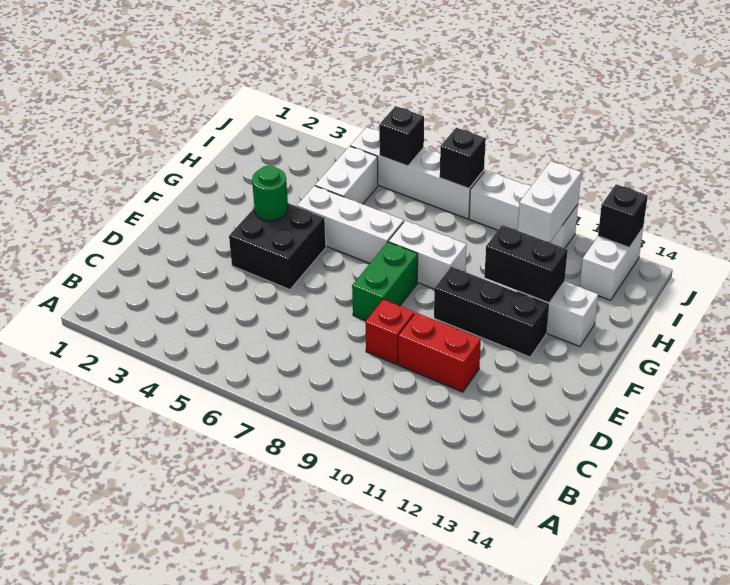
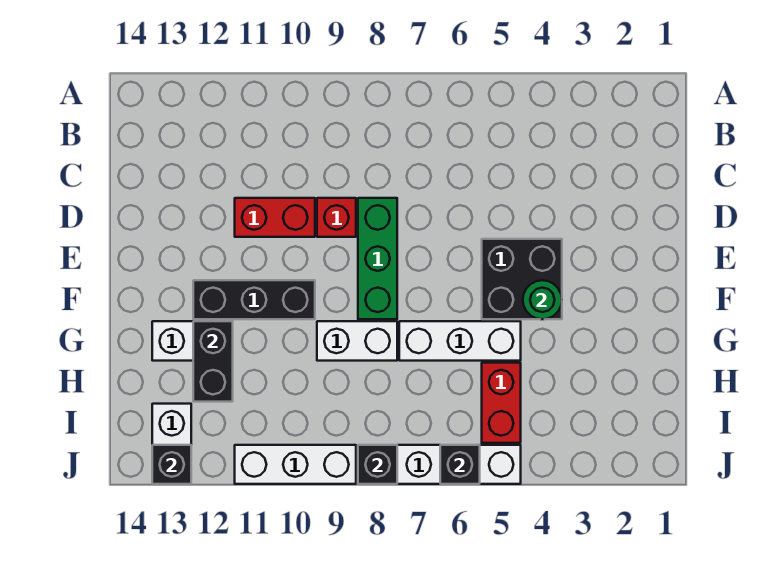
green 1x2 brick [352,242,418,321] -> green 1x3 brick [358,198,397,319]
black 1x2 brick [484,225,568,303] -> black 1x2 brick turned to [193,321,233,402]
white 1x2 brick [315,146,378,204] -> red 1x2 brick [482,363,521,443]
white 1x2 brick [518,161,581,242] -> none

